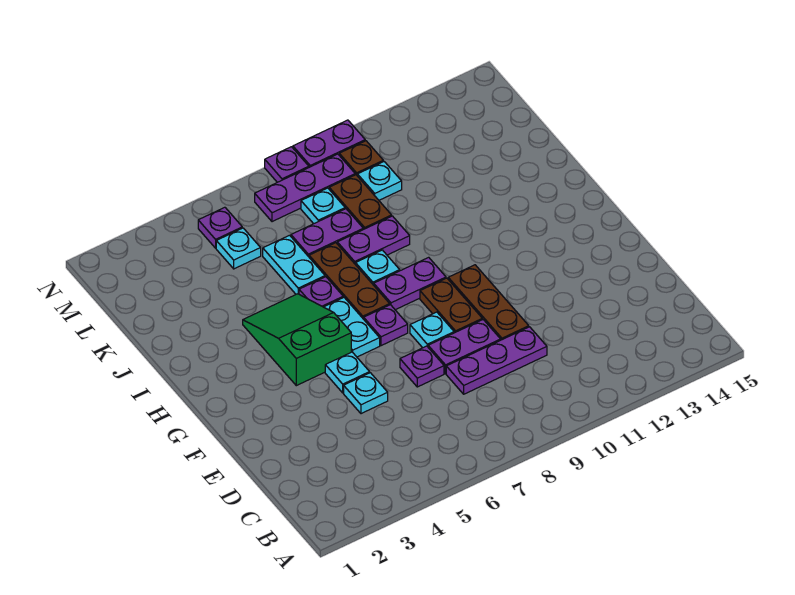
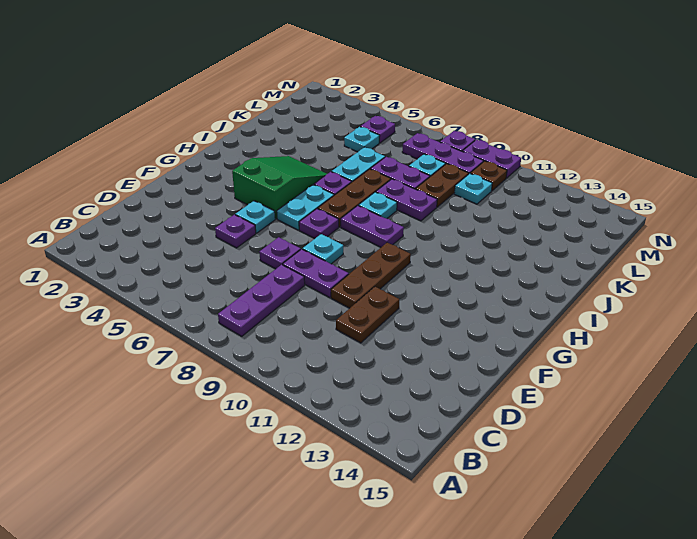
purple 1x3 plate [446,327,547,394] -> purple 1x3 plate turned to [218,265,305,336]
cyan 1x1 plate [344,373,388,414] -> purple 1x1 plate [215,215,256,248]
brown 1x2 plate [420,278,482,333] -> brown 1x2 plate moved to [336,287,399,343]

